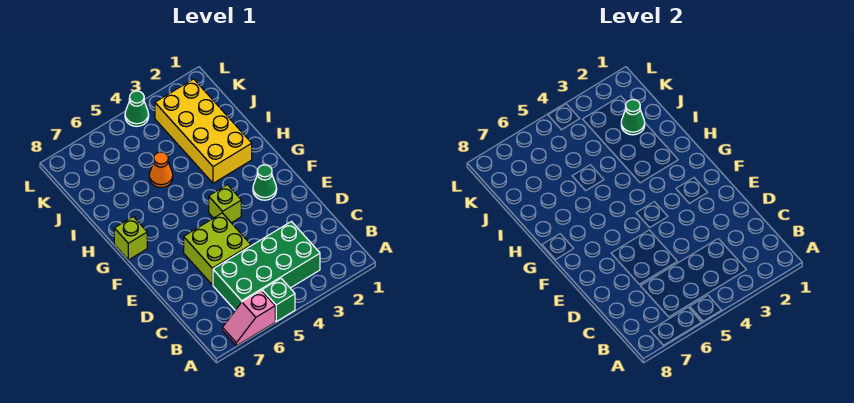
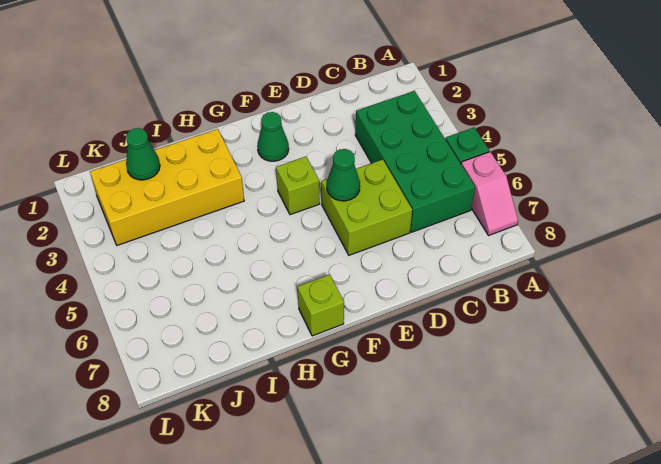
orange 1x1 cone [149,152,173,187] -> none
green 1x1 cone [125,91,149,126] -> green 1x1 cone moved to [327,149,360,201]

